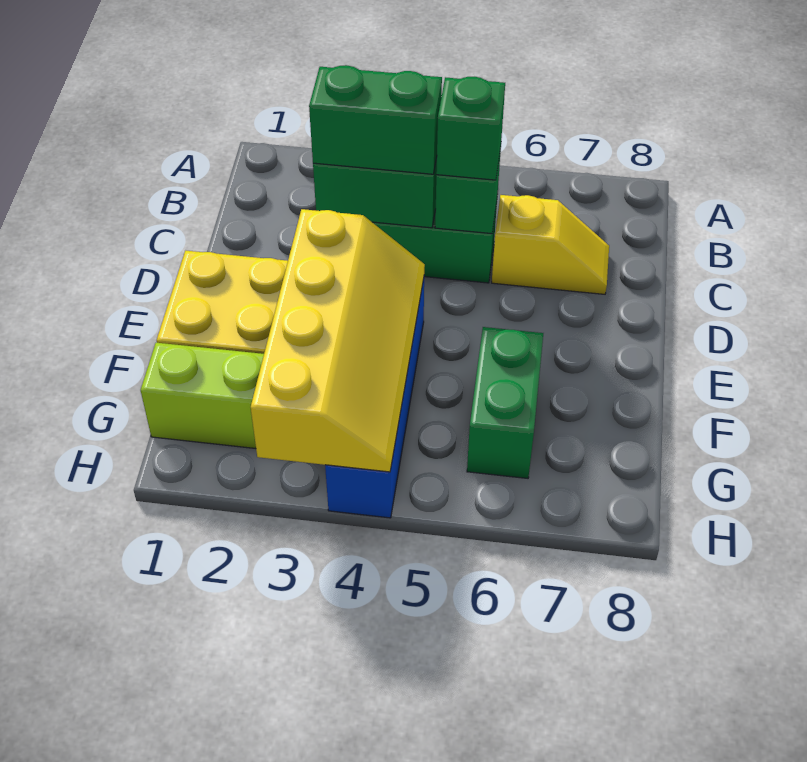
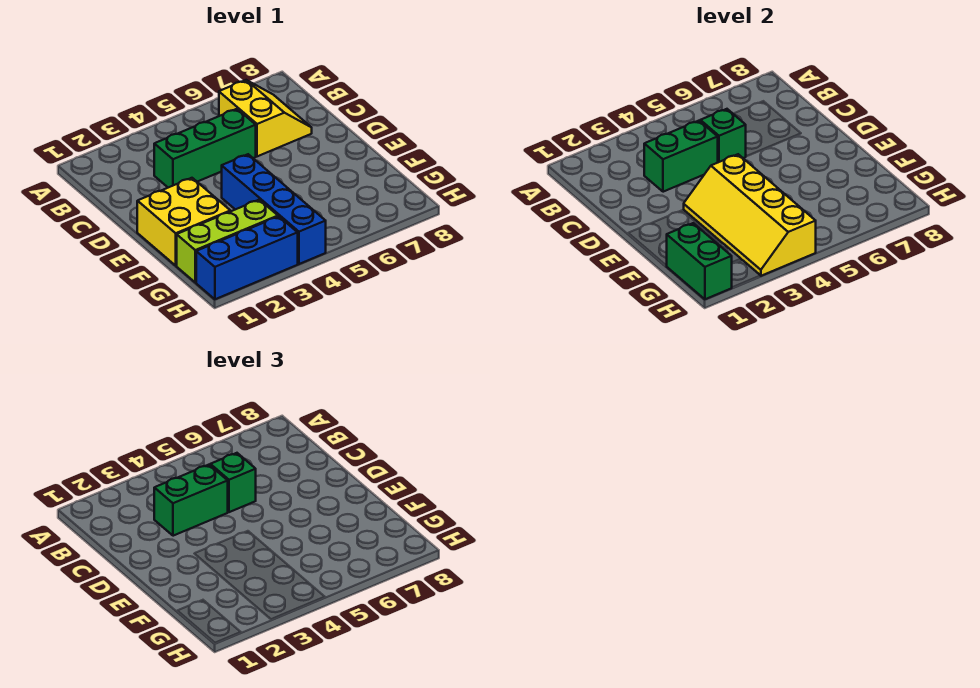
yellow 1x2 slope [492,195,609,294] -> yellow 2x2 slope [219,80,312,156]
yellow 2x4 slope [251,209,425,472] -> yellow 2x4 slope turned to [684,154,816,276]
green 1x2 brick [467,327,543,478] -> green 1x2 brick moved to [667,223,732,299]
none -> blue 1x3 brick [196,217,298,299]

